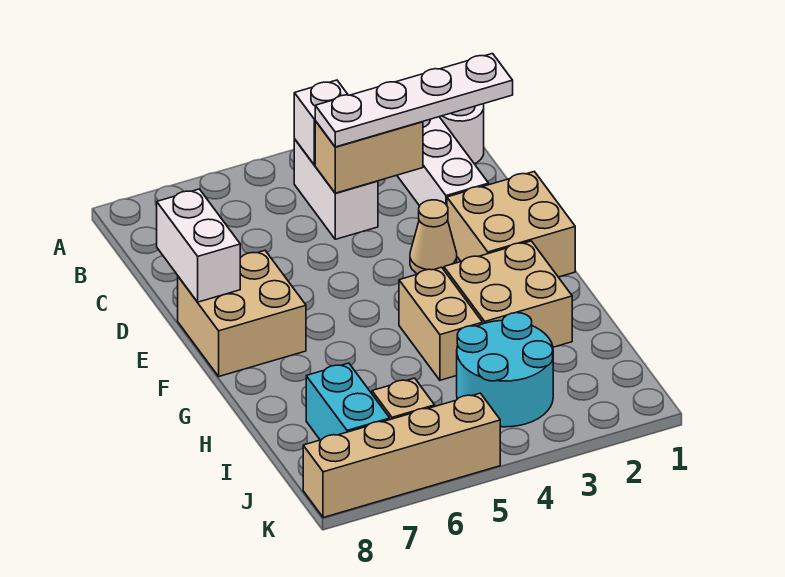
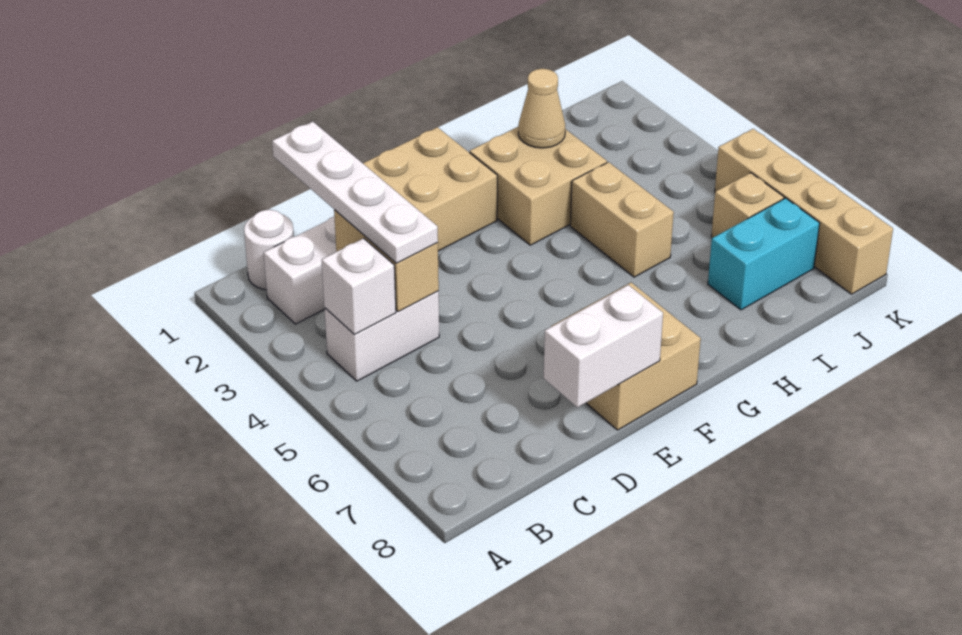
tan 1x1 cone [410,200,457,274] -> tan 1x1 cone moved to [518,69,565,148]
tan 1x2 brick [399,267,483,380] -> tan 1x2 brick turned to [570,162,674,277]
cyan 2x2 round brick [457,313,553,427] -> none

